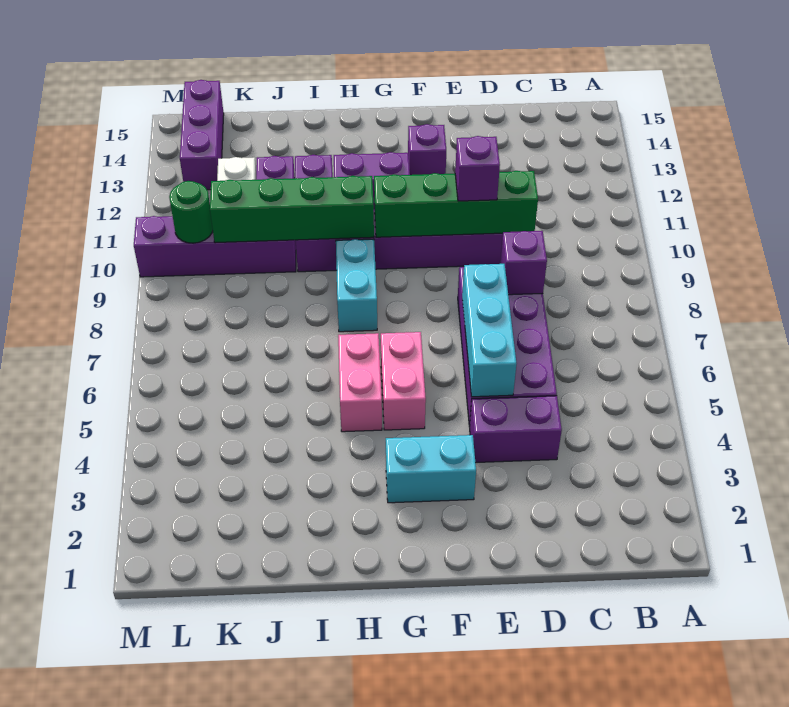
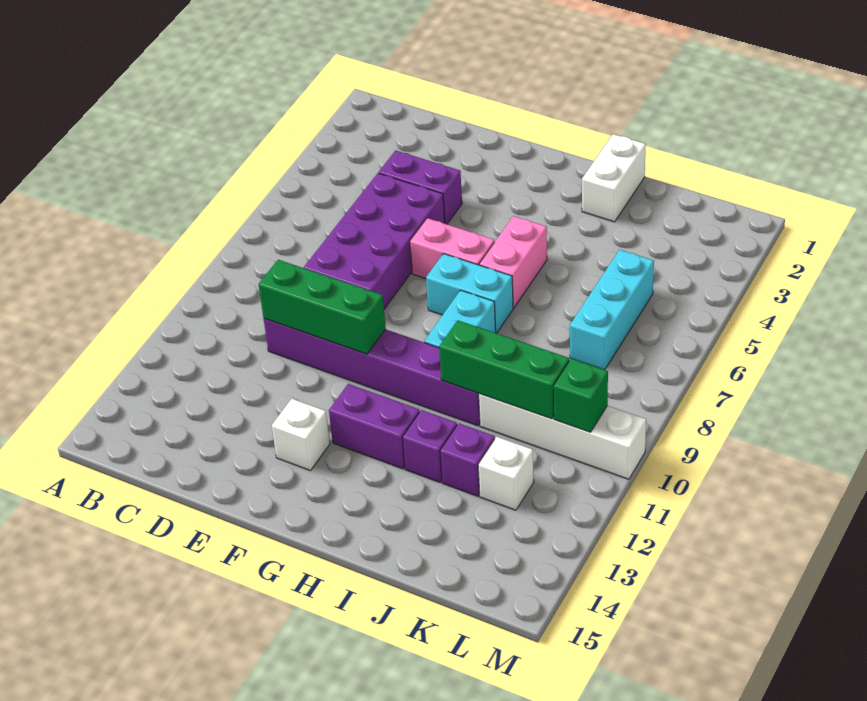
purple 1x1 brick [500,231,547,295] -> none
green 1x4 brick [374,171,538,237] -> green 1x3 brick [258,260,386,354]
cyan 1x3 brick [462,264,516,397] -> cyan 1x3 brick moved to [570,250,654,370]
purple 1x1 brick [455,136,500,201] -> none
cyan 1x2 brick [386,435,476,503] -> cyan 1x2 brick moved to [426,254,513,333]
purple 1x1 brick [408,124,446,175] -> white 1x1 brick [272,399,330,471]
pink 1x2 brick [381,332,426,430] -> pink 1x2 brick turned to [410,218,494,279]
green 1x4 brick [210,176,374,243] -> green 1x3 brick [439,320,569,419]
none -> white 1x2 brick [582,134,646,222]
purple 1x4 brick [134,216,296,277] -> white 1x4 brick [479,394,646,479]
green 1x1 round brick [169,181,213,243] -> green 1x1 brick [554,359,608,432]
purple 1x3 brick [180,80,224,190] -> none

